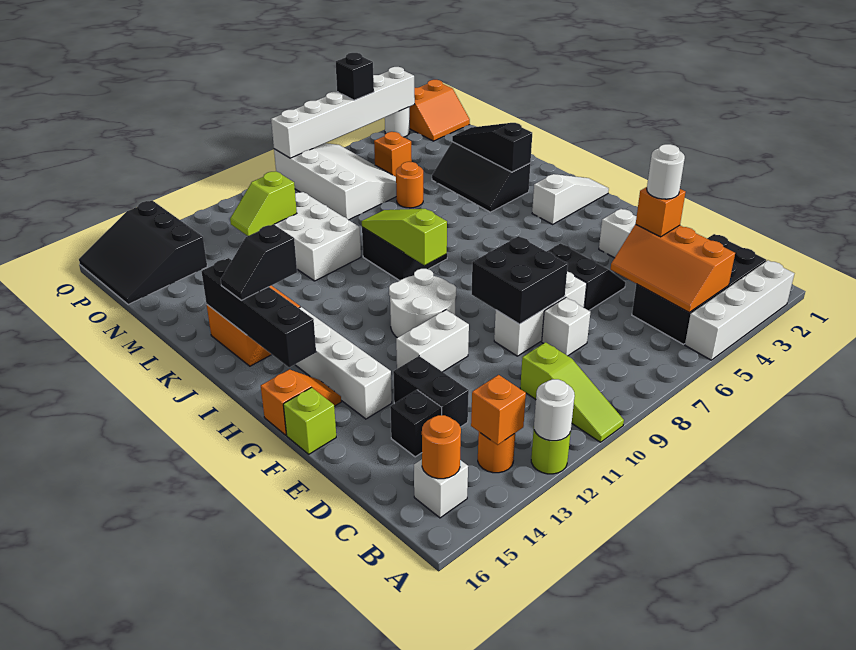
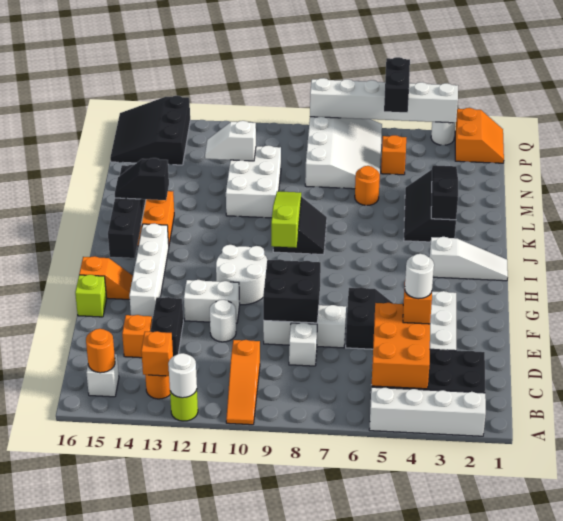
lime 1x3 slope [520,342,624,442] -> orange 1x3 slope [226,340,260,425]
orange 2x3 slope [611,225,735,312] -> orange 2x3 brick [372,303,430,389]
black 1x1 brick [390,390,442,457] -> orange 1x1 brick [122,315,152,358]
none -> white 1x1 round brick [210,300,236,342]
lime 1x2 slope [230,172,297,236] -> white 1x2 slope [205,121,256,161]
orange 2x2 slope [409,80,470,141] -> orange 2x2 slope turned to [455,108,504,163]
black 1x1 brick [336,53,374,100] -> black 1x2 brick [384,57,410,112]

